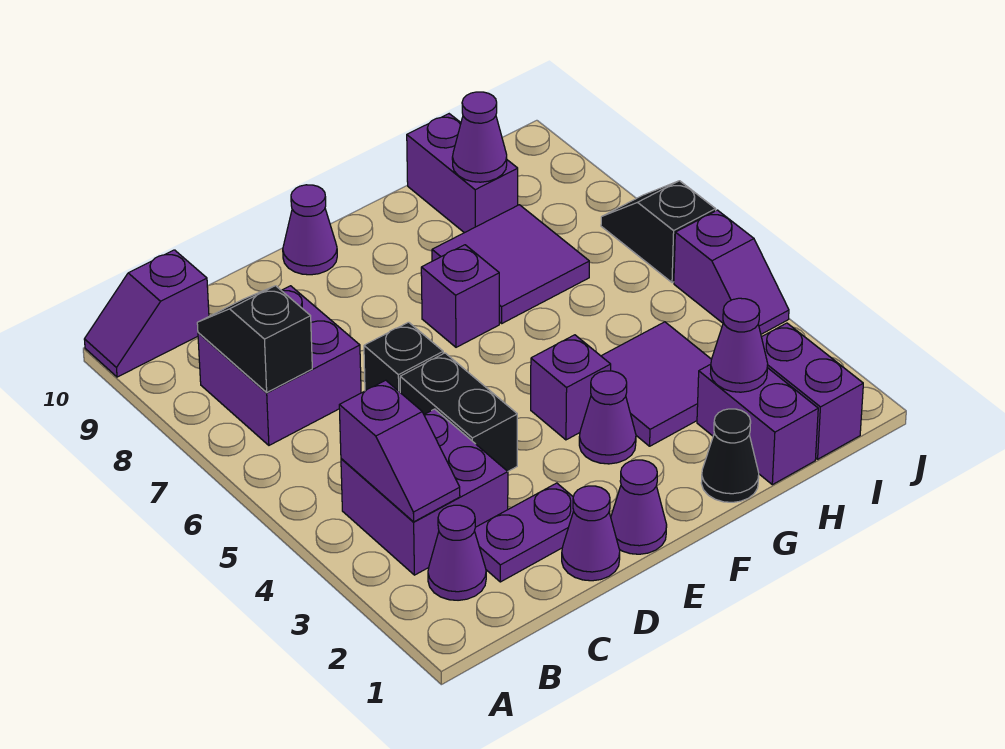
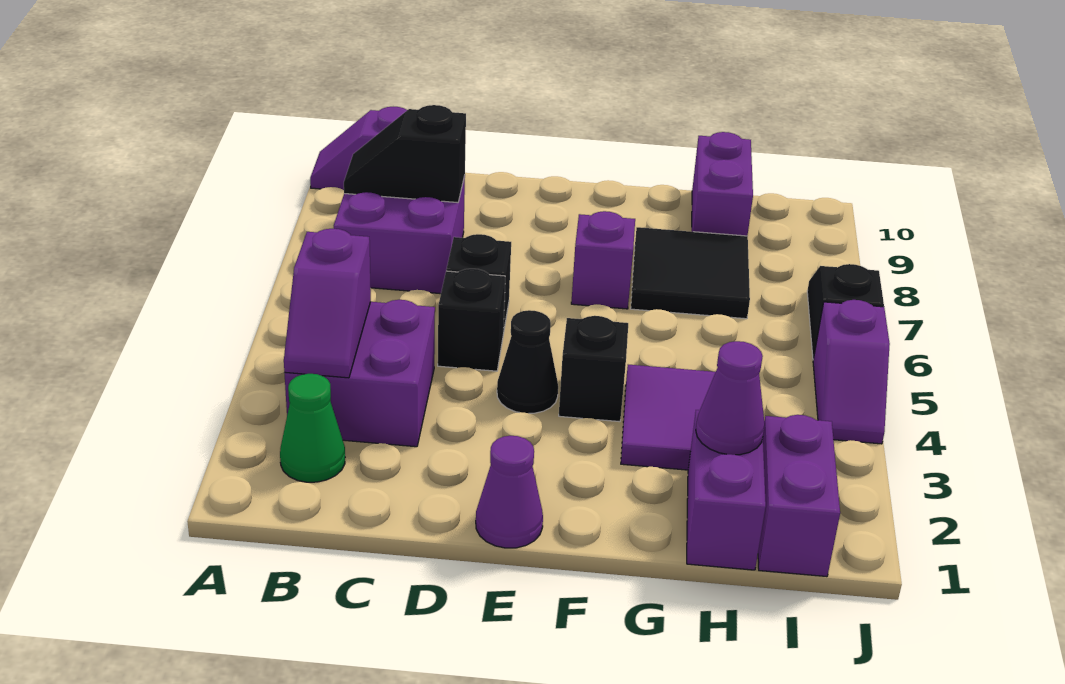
purple 1x1 cone [428,505,486,600] -> green 1x1 cone [280,374,345,482]
black 1x2 slope [197,286,312,393] -> black 1x2 slope turned to [344,105,466,203]
purple 1x2 plate [475,483,574,582] -> none
purple 1x1 cone [562,486,620,581] -> none
black 1x2 brick [400,353,517,471] -> black 1x1 brick [438,269,505,371]
purple 1x1 cone [283,185,337,275] -> none
purple 1x1 cone [579,371,636,464] -> none
purple 1x1 brick [531,335,611,440] -> black 1x1 brick [559,316,628,422]
black 1x1 cone [701,409,759,502] -> black 1x1 cone moved to [497,310,558,413]
purple 2x2 tile [432,205,589,323] -> black 2x2 tile [631,227,750,319]
purple 1x1 cone [452,92,507,182] -> none

